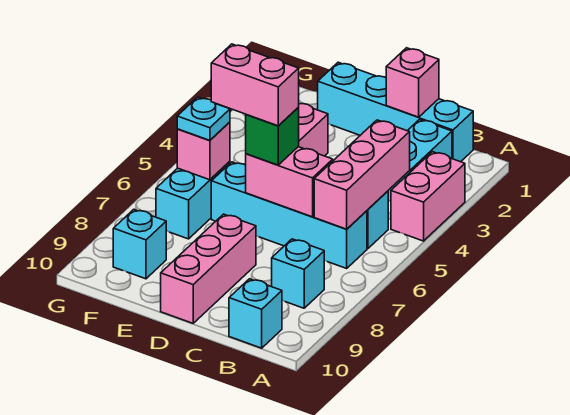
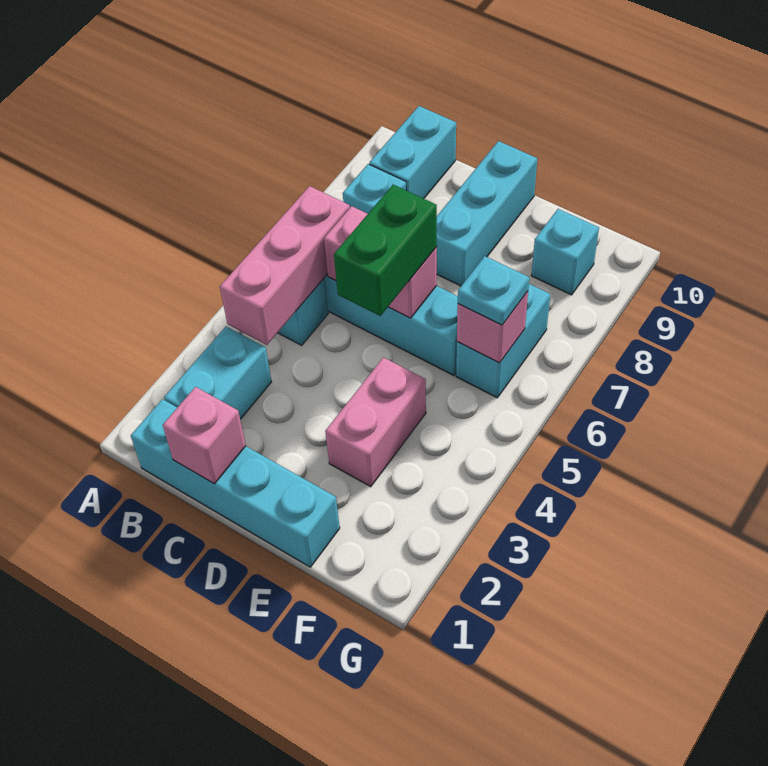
pink 1x2 brick [391,152,465,241] -> none
cyan 1x1 brick [229,279,282,348] -> cyan 1x2 brick [369,106,456,199]
green 1x1 brick [246,108,299,165] -> green 1x2 brick [334,185,437,316]
pink 1x2 brick [211,44,299,126] -> none
pink 1x3 brick [161,214,256,323] -> cyan 1x3 brick [437,141,537,286]

